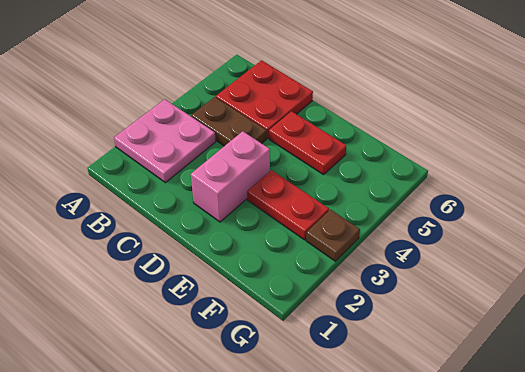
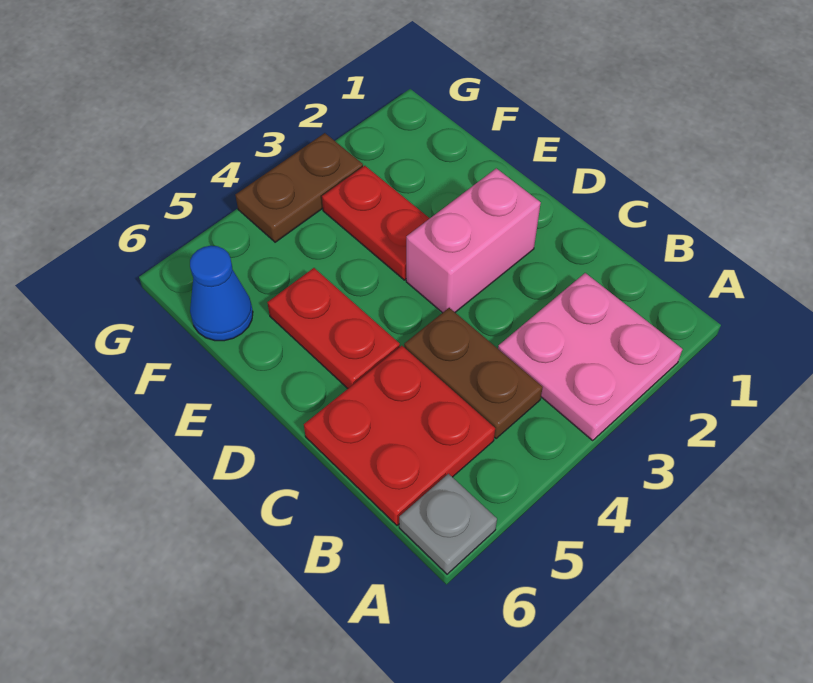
none -> grey 1x1 plate [399,474,497,574]
none -> blue 1x1 cone [190,246,253,341]
brown 1x1 plate [306,210,360,261] -> brown 1x2 plate [235,133,363,242]

